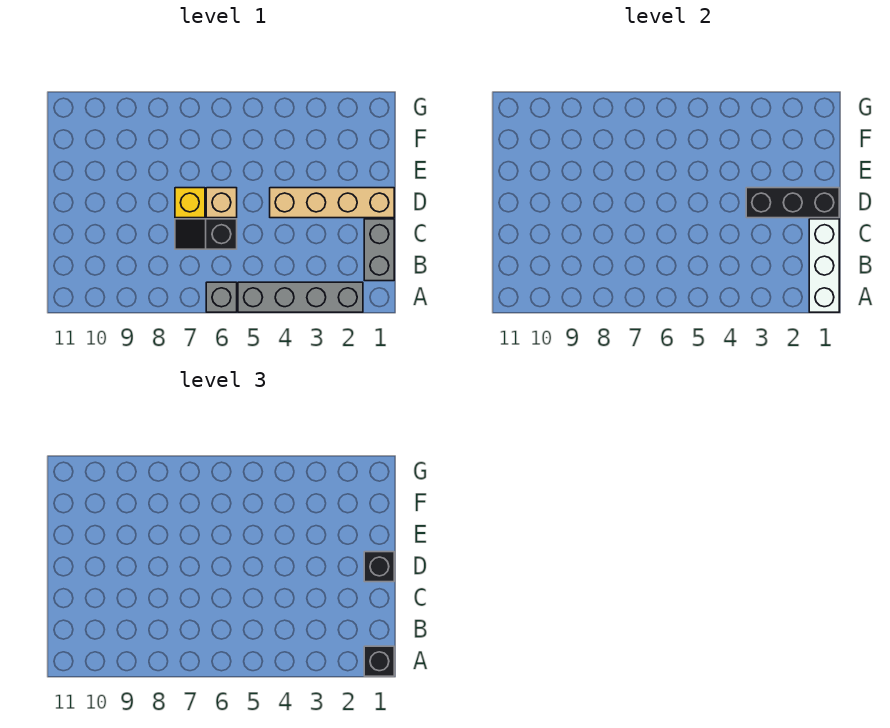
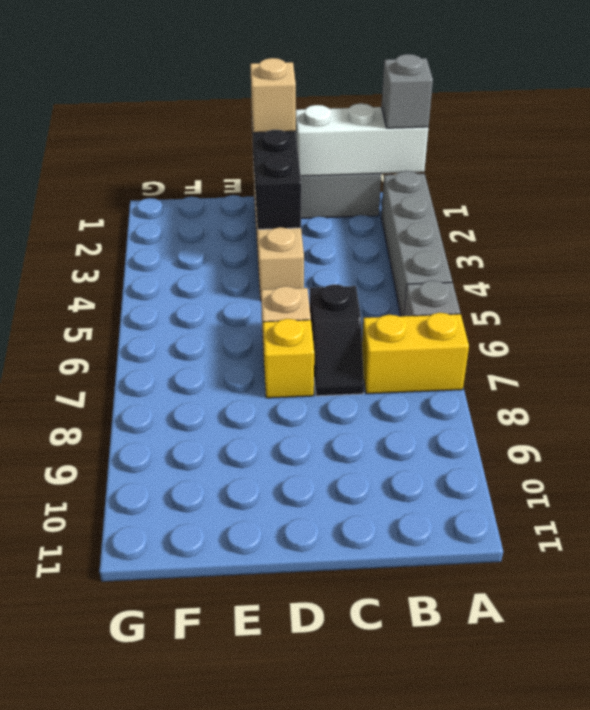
black 1x1 brick [364,646,394,676] -> grey 1x1 brick [382,54,433,128]
none -> yellow 1x2 brick [362,313,469,394]
black 1x1 brick [364,552,394,582] -> tan 1x1 brick [250,58,296,133]

